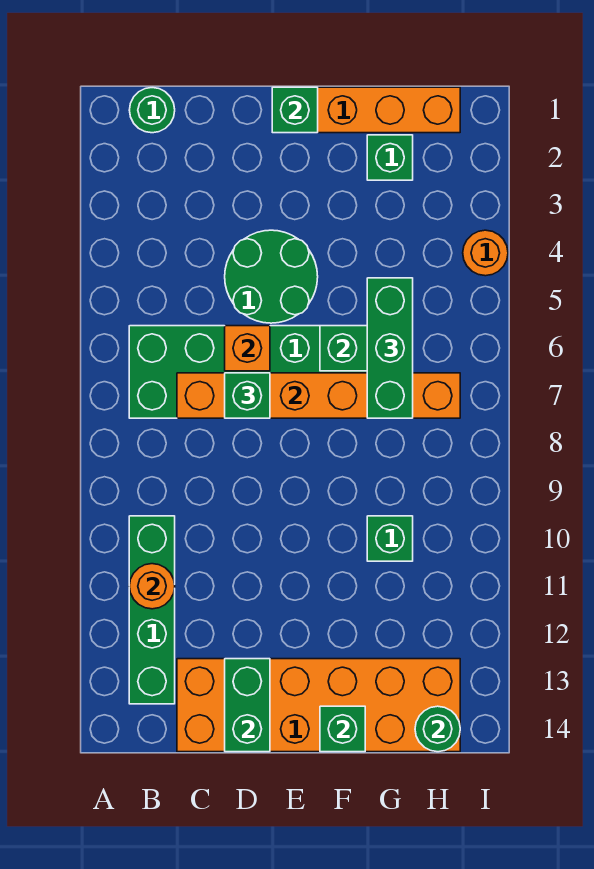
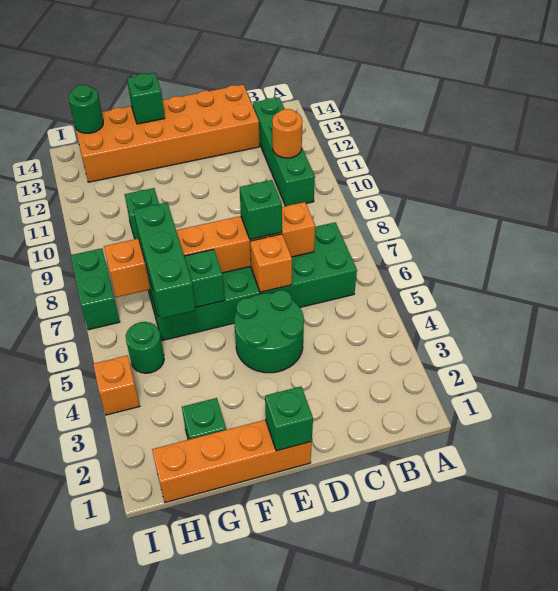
green 1x1 round brick [129,88,175,133] -> green 1x1 round brick moved to [126,322,164,373]
green 1x2 brick [225,659,270,752] -> green 1x2 brick moved to [71,248,120,330]
orange 1x1 round brick [463,230,508,276] -> orange 1x1 brick [93,355,140,415]

